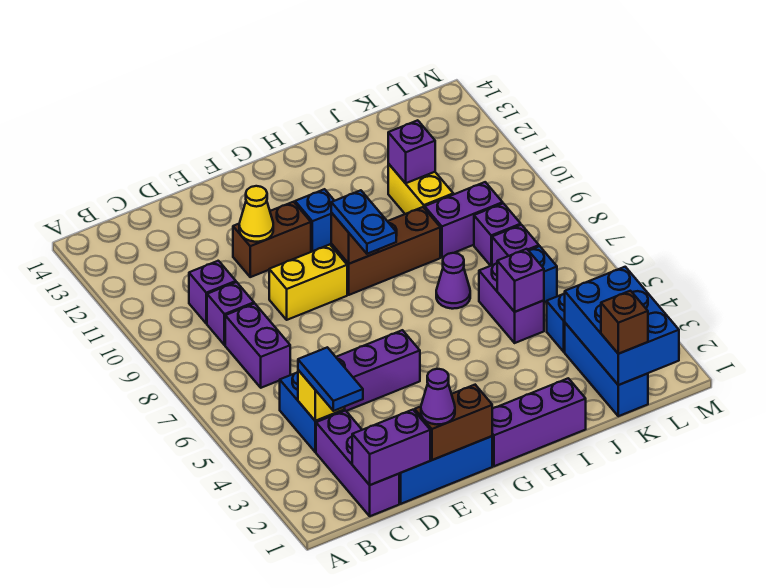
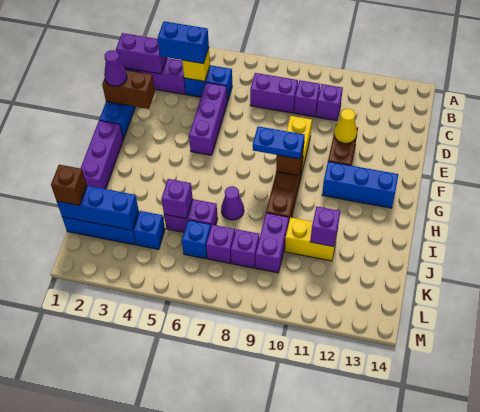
purple 1x2 brick [352,410,430,485] -> purple 1x2 brick turned to [116,33,167,74]
blue 1x2 tile [298,347,363,411] -> blue 1x2 brick [157,21,209,64]
brown 1x2 brick [415,385,492,460] -> brown 1x2 brick turned to [102,70,155,109]
blue 1x1 brick [295,189,334,251] -> blue 1x3 brick [322,162,398,208]
blue 2x3 brick [565,267,679,385] -> blue 1x3 brick [57,186,139,230]

